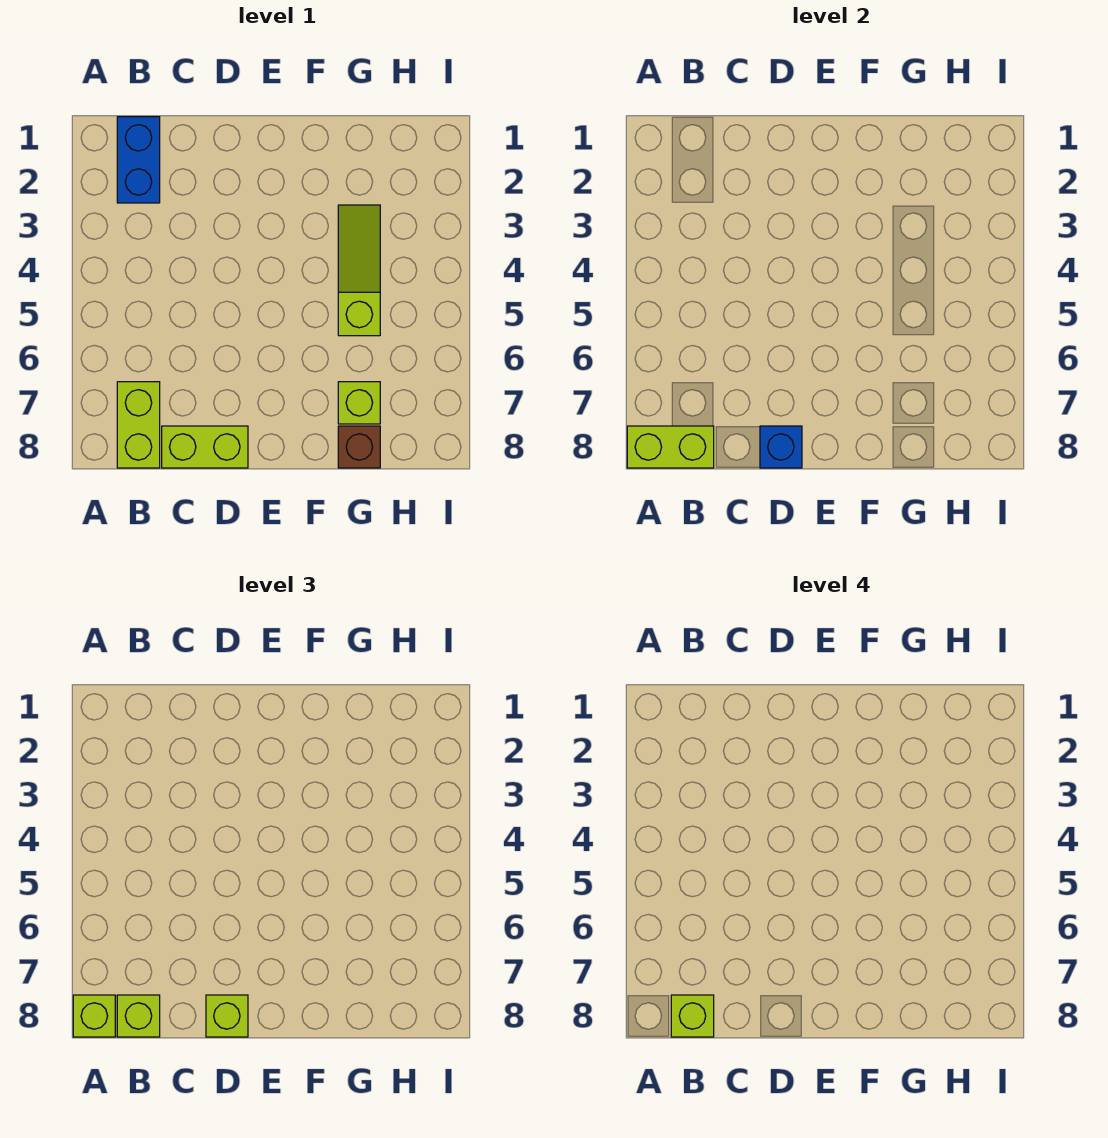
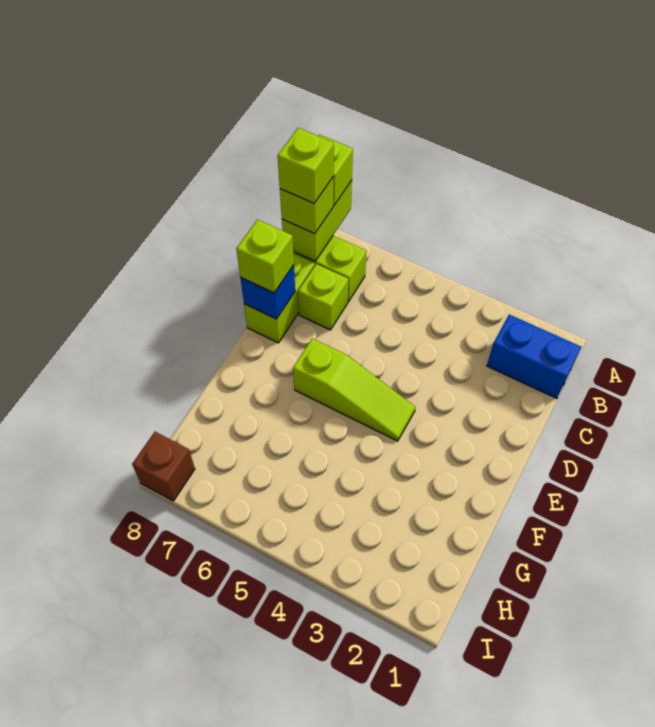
lime 1x3 slope [338,205,380,336] -> lime 1x3 slope moved to [293,338,415,441]
lime 1x1 brick [338,382,380,424] -> lime 1x1 brick moved to [298,264,348,330]
brown 1x1 brick [338,426,380,468] -> brown 1x1 brick moved to [132,432,195,501]

